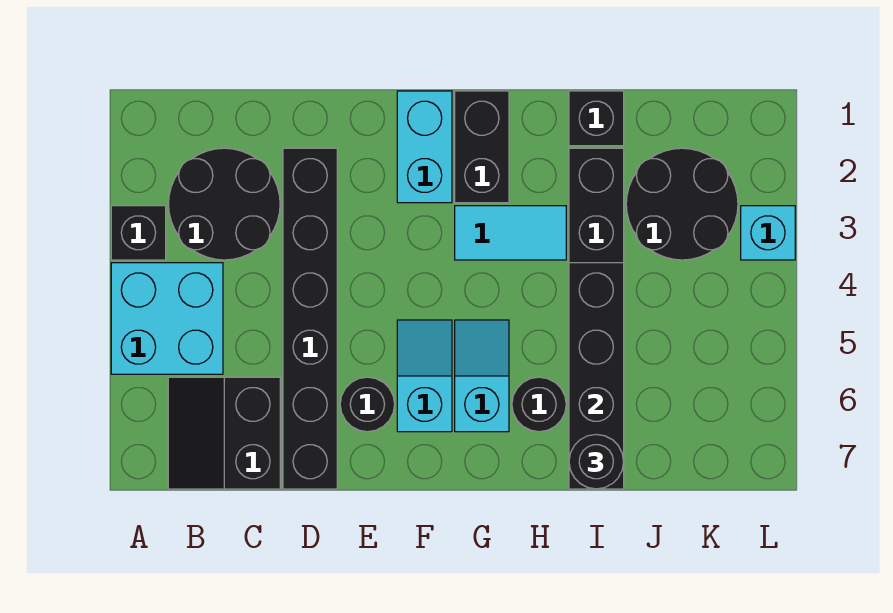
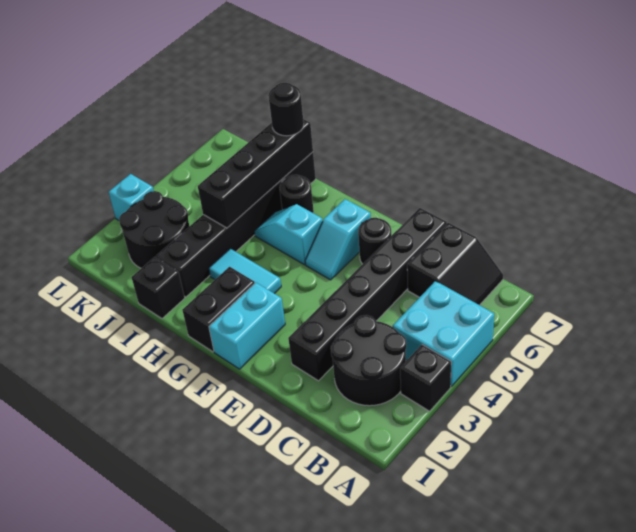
cyan 1x2 slope [455,320,509,432] -> cyan 1x2 slope turned to [254,204,323,265]

